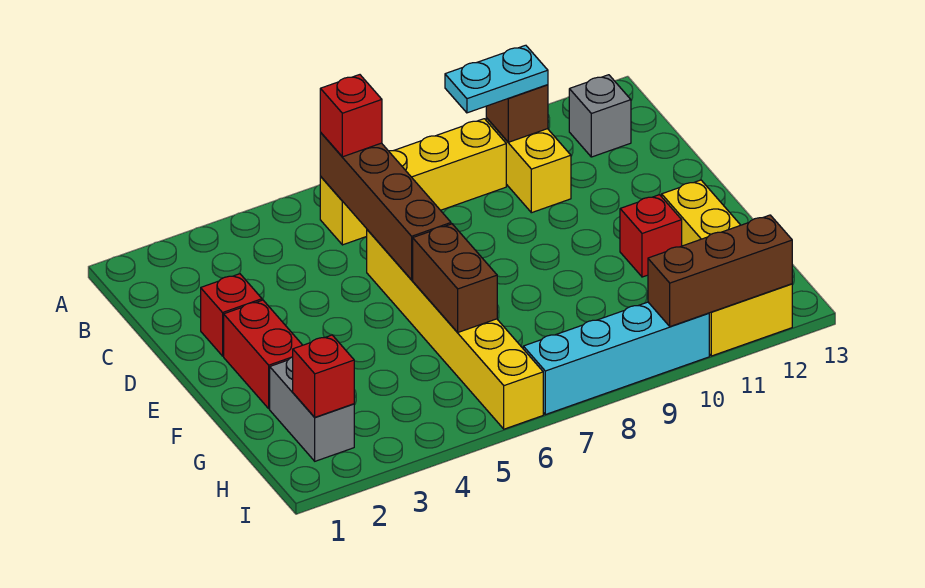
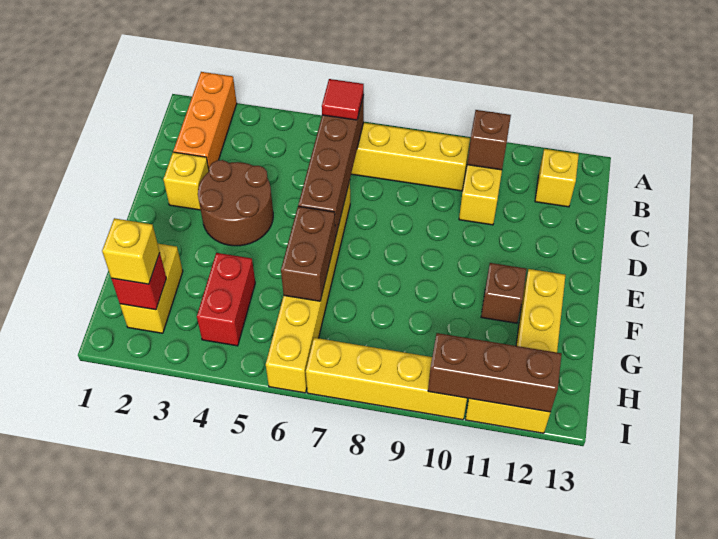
none -> orange 1x3 brick [173,72,237,169]
red 1x1 brick [320,75,382,157] -> red 1x1 tile [322,79,364,120]
cyan 1x2 plate [445,45,548,113] -> none
grey 1x1 brick [569,75,631,157] -> yellow 1x1 brick [535,149,579,207]
red 1x1 brick [201,274,262,356] -> yellow 1x1 brick [163,152,209,210]
none -> brown 2x2 round brick [198,160,273,246]
red 1x2 brick [224,300,302,409] -> red 1x2 brick moved to [197,253,255,346]
red 1x1 brick [620,195,682,277] -> brown 1x1 brick [481,263,527,323]
grey 1x2 brick [270,357,354,461] -> yellow 1x2 brick [120,244,183,333]
none -> yellow 1x1 brick [102,218,160,284]
cyan 1x4 brick [523,302,709,415] -> yellow 1x4 brick [306,338,467,420]

